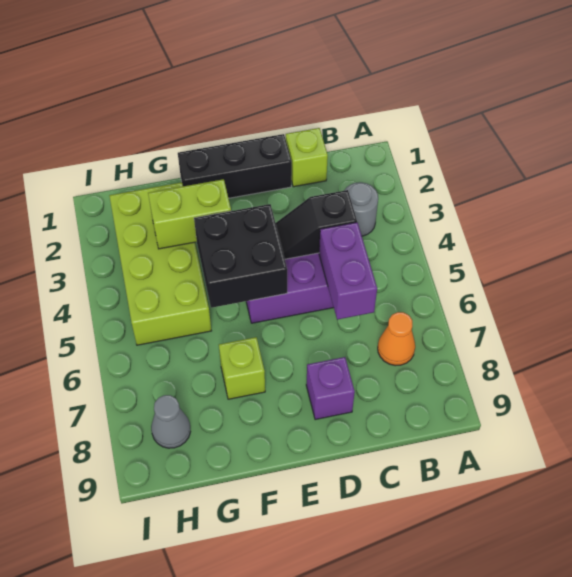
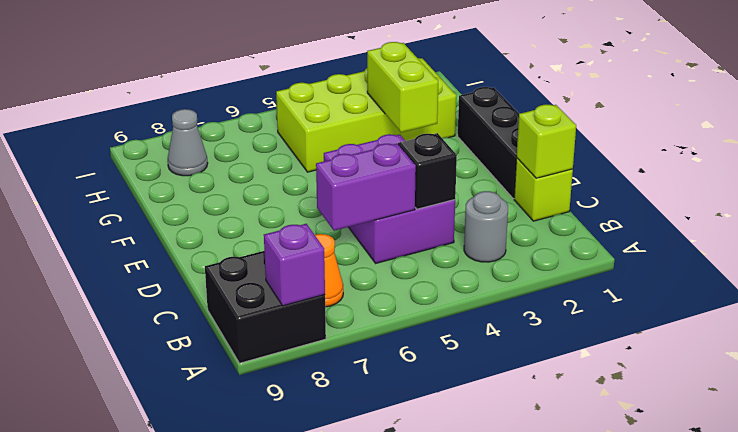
purple 1x1 brick [306,357,355,420] -> purple 1x1 brick moved to [264,224,325,306]
black 2x2 brick [194,204,287,308] -> black 2x2 brick moved to [205,251,326,363]
lime 1x1 brick [219,337,265,399] -> lime 1x1 brick moved to [517,104,576,178]

